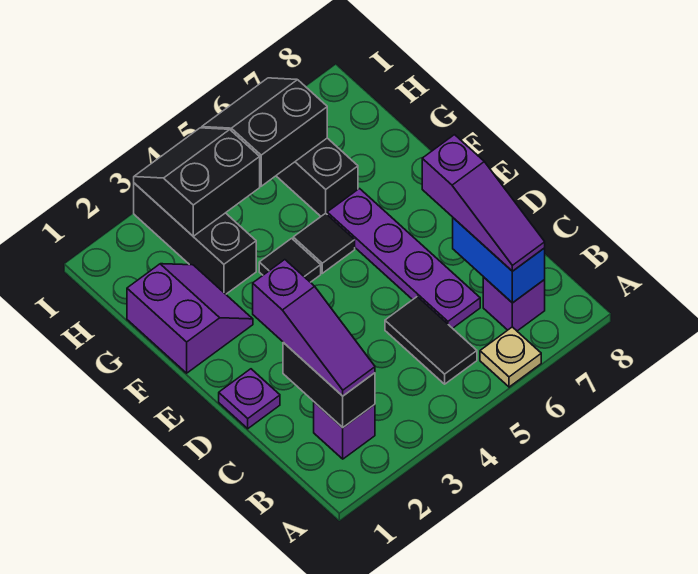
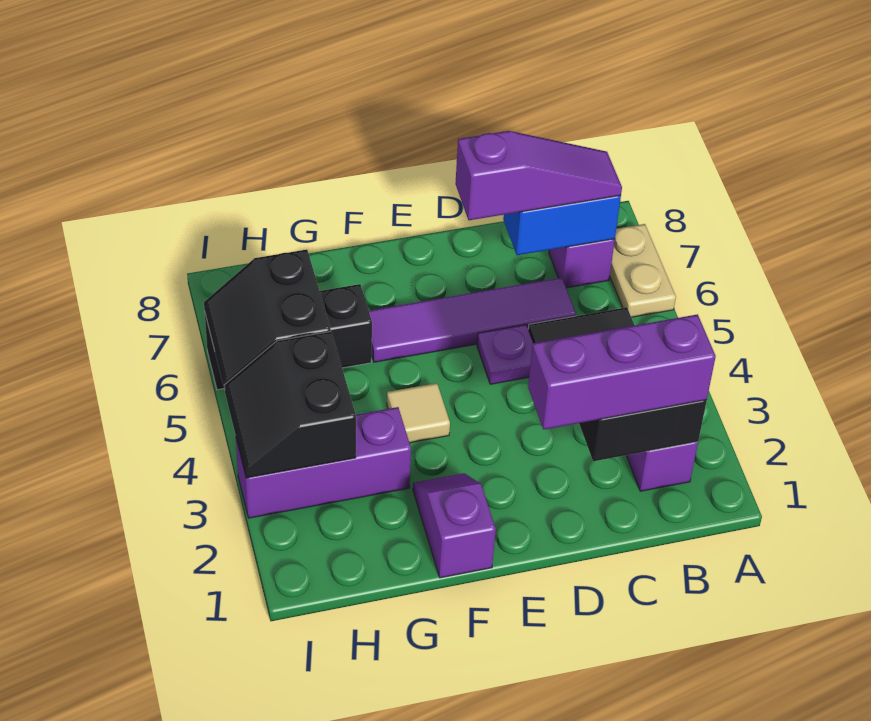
tan 1x1 plate [480,327,541,387] -> tan 1x2 plate [610,224,676,317]
purple 1x3 slope [253,260,375,396] -> purple 1x3 brick [528,314,716,430]
purple 1x4 plate [327,189,480,328] -> purple 1x4 tile [369,278,576,362]
purple 1x1 plate [219,369,280,429] -> purple 1x1 plate moved to [477,325,533,384]
purple 2x2 slope [127,264,253,373] -> purple 1x2 slope [413,473,496,578]
black 1x1 tile [259,238,321,282] -> tan 1x1 tile [387,383,450,443]
black 1x1 tile [293,213,355,273] -> none
black 1x3 brick [134,183,256,294] -> purple 1x3 brick [236,407,411,518]

